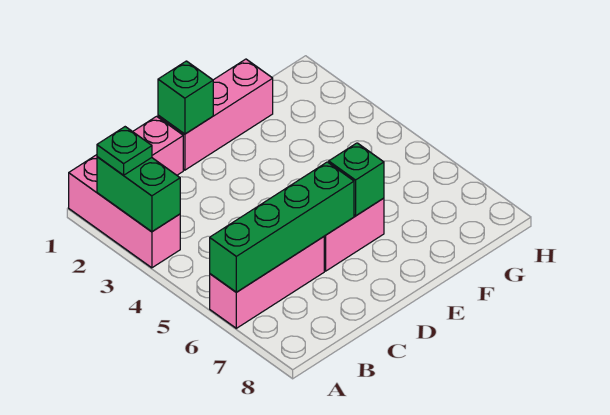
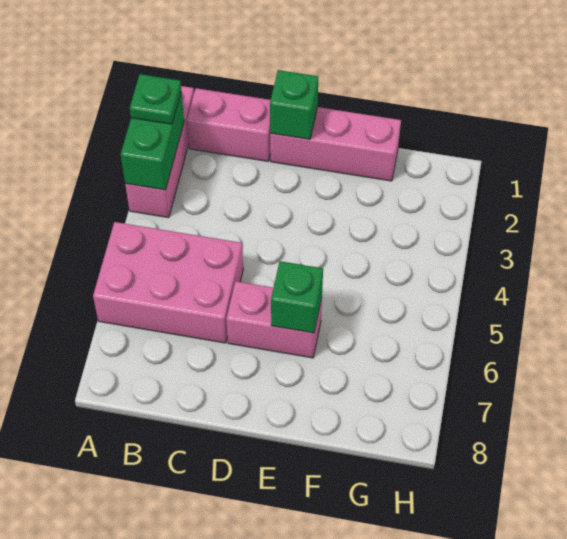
pink 1x3 brick [210,237,324,328] -> pink 2x3 brick [93,222,243,343]
green 1x4 brick [210,162,354,292] -> none

